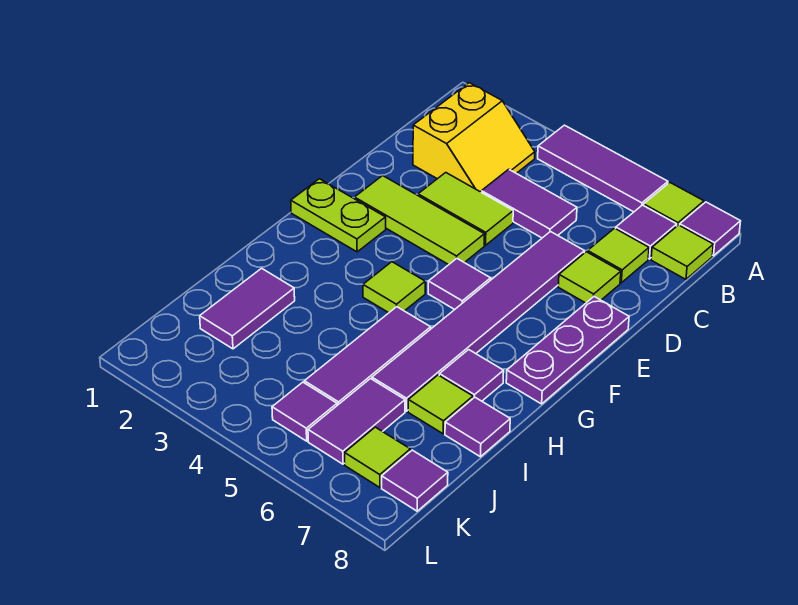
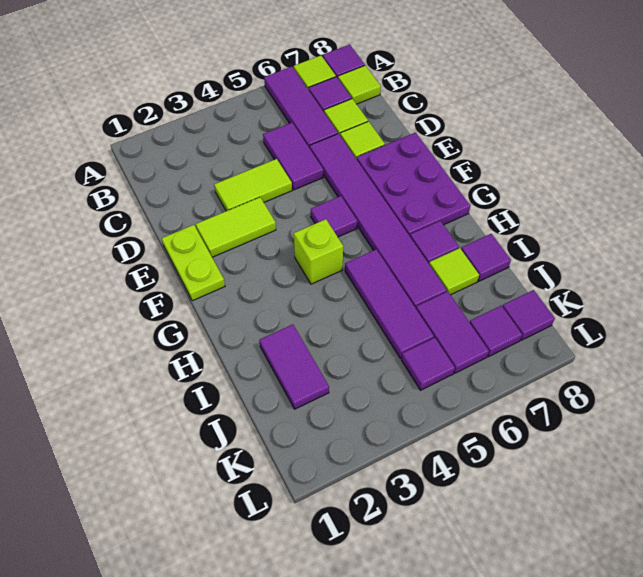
purple 1x3 tile [538,125,668,212] -> purple 1x3 tile turned to [264,67,338,148]
yellow 2x2 slope [413,83,535,192] -> none
purple 1x2 tile [482,169,577,238] -> purple 1x2 tile turned to [263,123,323,190]
lime 1x3 tile [355,176,484,265] -> lime 1x2 tile [196,197,276,257]
purple 1x3 plate [506,297,629,404] -> purple 2x3 plate [357,133,470,236]
lime 1x2 plate [291,179,386,252] -> lime 1x2 plate turned to [162,225,225,301]
lime 1x1 tile [363,262,425,313] -> lime 1x1 brick [294,219,343,284]
lime 1x1 tile [345,427,410,488] -> purple 1x1 tile [470,306,522,357]

